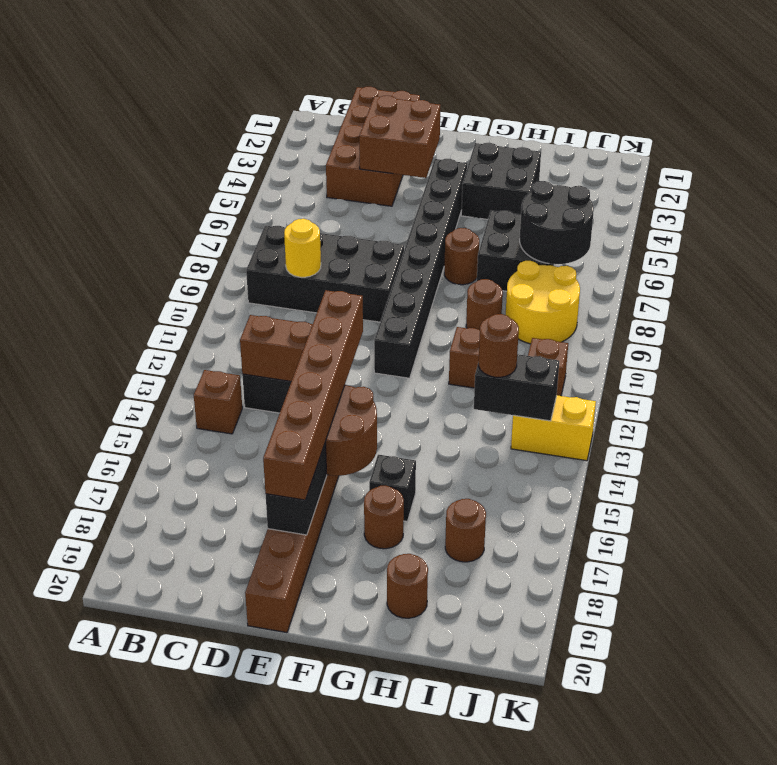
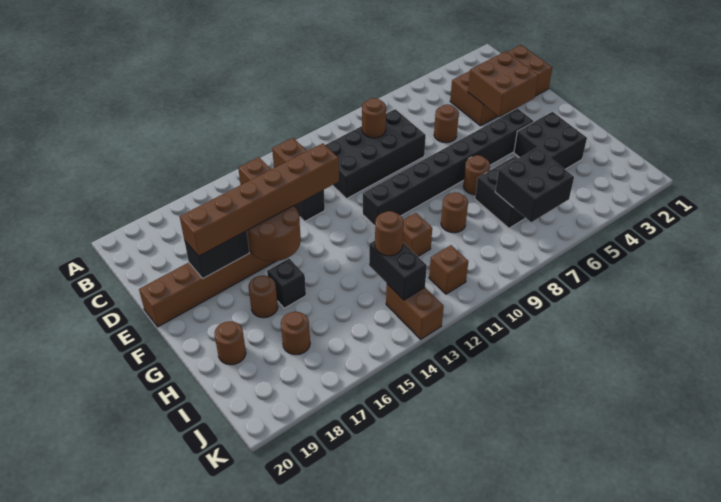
black 2x4 brick [246,226,404,322] -> black 2x4 brick turned to [325,109,426,199]
yellow 1x1 round brick [284,219,321,277] -> brown 1x1 round brick [362,98,386,138]
none -> brown 1x1 round brick [434,104,459,143]
black 2x2 round brick [520,181,594,264] -> black 2x2 brick [495,148,574,222]
yellow 2x2 round brick [506,261,580,344] -> none
yellow 1x2 brick [511,395,596,461] -> brown 1x2 brick [386,284,444,339]

